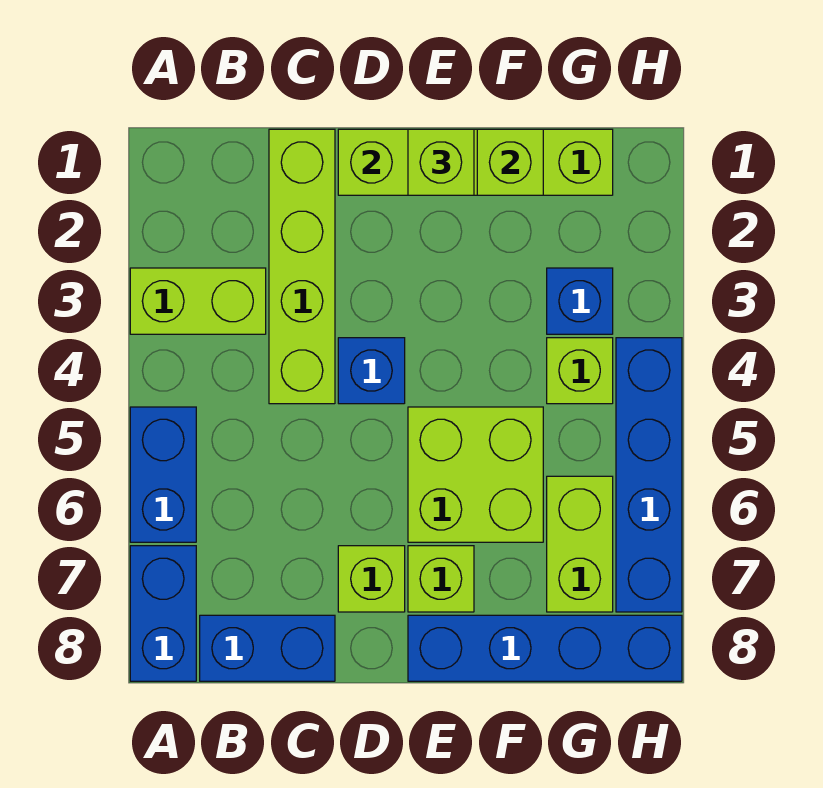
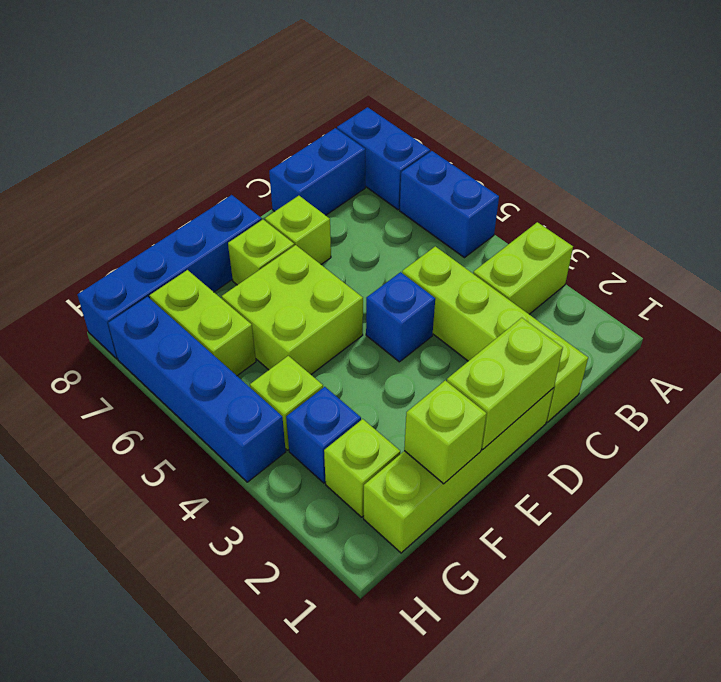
lime 1x1 brick [408,129,474,195] -> lime 1x1 brick moved to [324,419,400,517]

